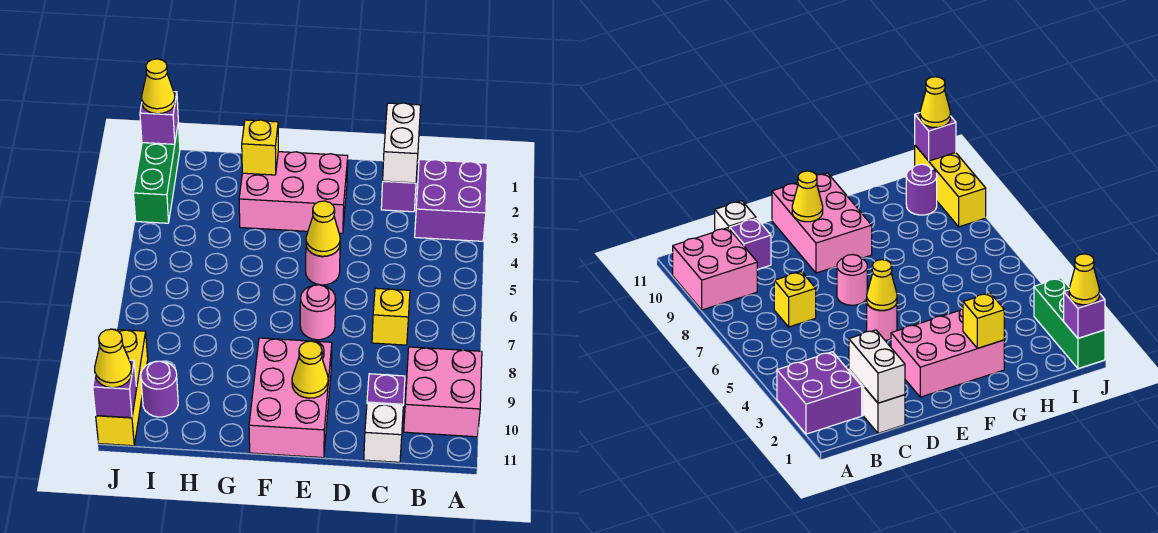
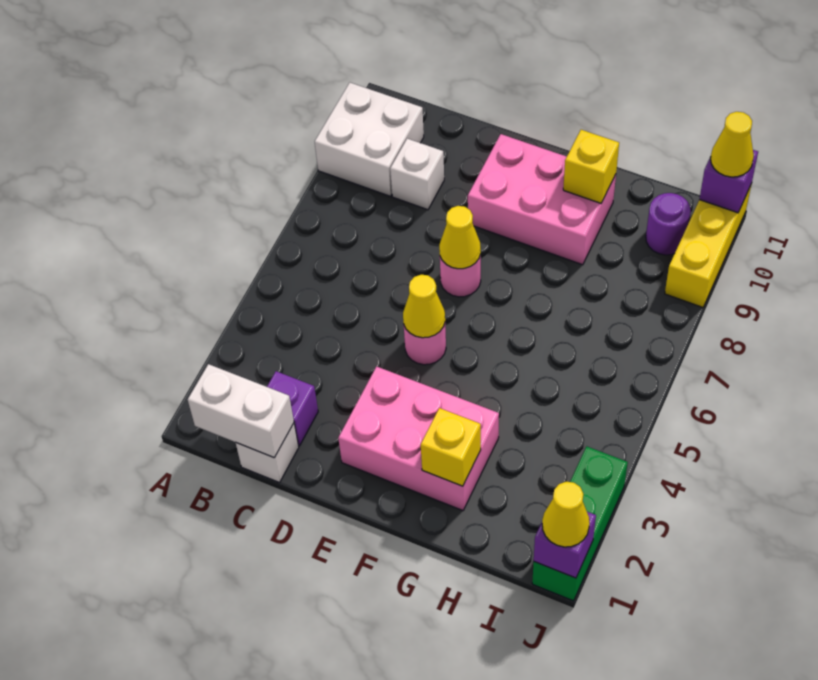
purple 2x2 brick [415,159,487,241] -> none
pink 2x2 brick [404,347,482,437] -> white 2x2 brick [315,83,424,196]
white 1x2 brick [383,103,421,183] -> white 1x2 brick turned to [188,364,294,458]
yellow 1x1 brick [372,288,410,345] -> yellow 1x1 brick moved to [563,130,619,203]
purple 1x1 brick [367,374,405,406] -> none
white 1x1 brick [364,404,403,462] -> white 1x1 brick moved to [390,139,444,210]
pink 2x3 brick [249,338,332,458] -> pink 2x3 brick turned to [468,134,616,265]
yellow 1x1 cone [292,341,328,398] -> yellow 1x1 cone moved to [439,206,481,269]

